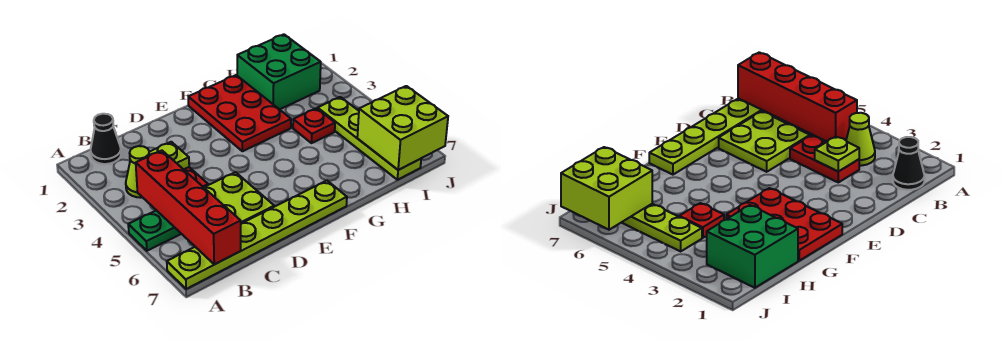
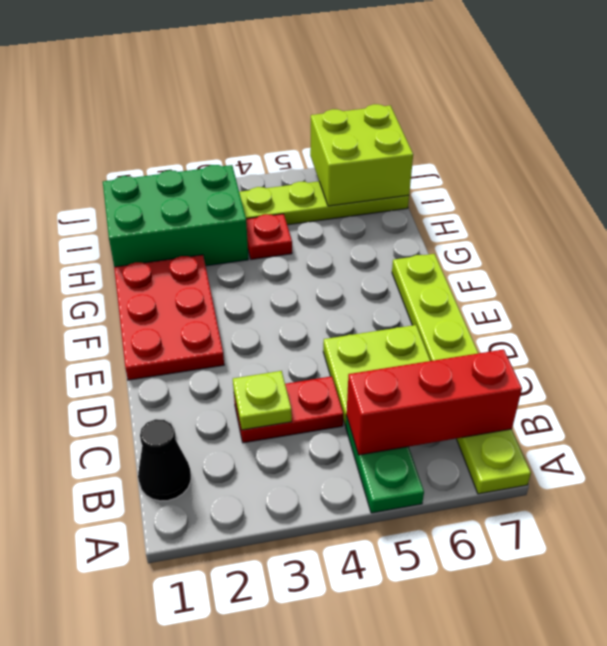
lime 1x1 cone [126,146,150,198] -> none
red 1x4 brick [136,151,241,264] -> red 1x3 brick [346,349,522,455]
red 2x3 plate [188,75,291,151] -> red 2x3 plate turned to [114,255,224,380]
green 2x2 brick [237,34,321,110] -> green 2x3 brick [103,165,248,267]

